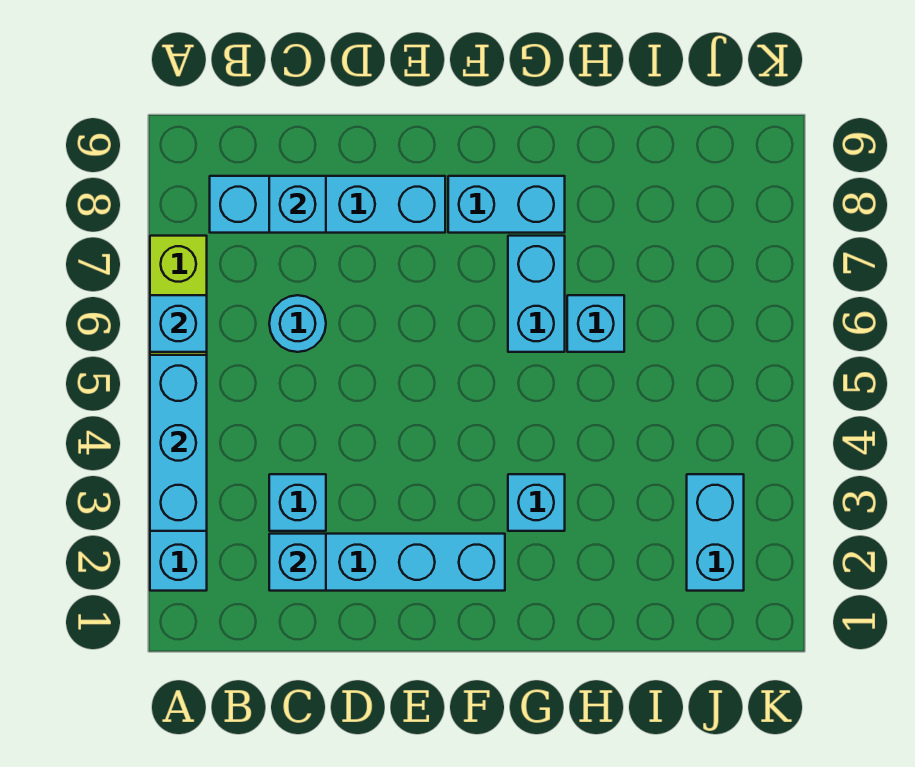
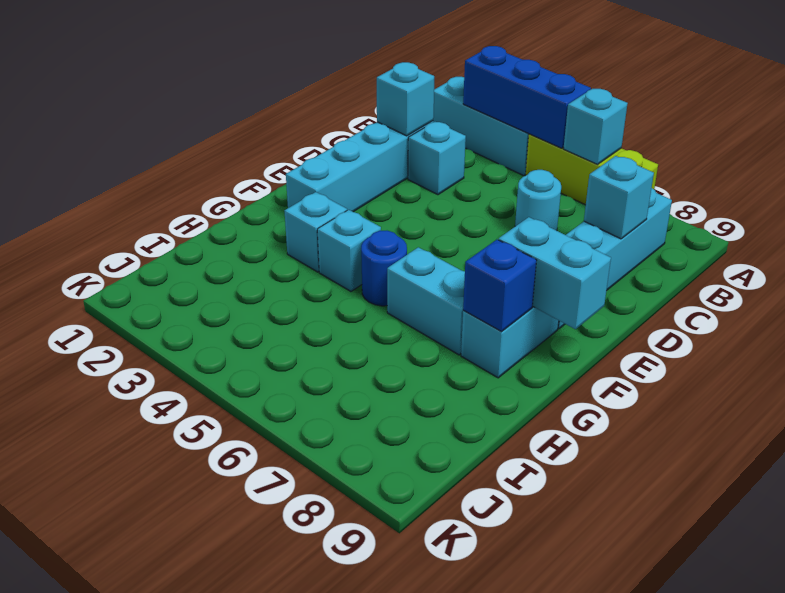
cyan 1x3 brick [150,355,207,531] -> blue 1x3 brick [463,46,591,148]
none -> blue 1x1 round brick [361,231,407,306]
none -> blue 1x1 brick [463,240,537,331]
cyan 1x1 brick [567,295,624,352] -> cyan 1x1 brick moved to [317,210,381,291]
cyan 1x2 brick [687,474,744,591] -> cyan 1x2 brick moved to [499,217,611,329]

